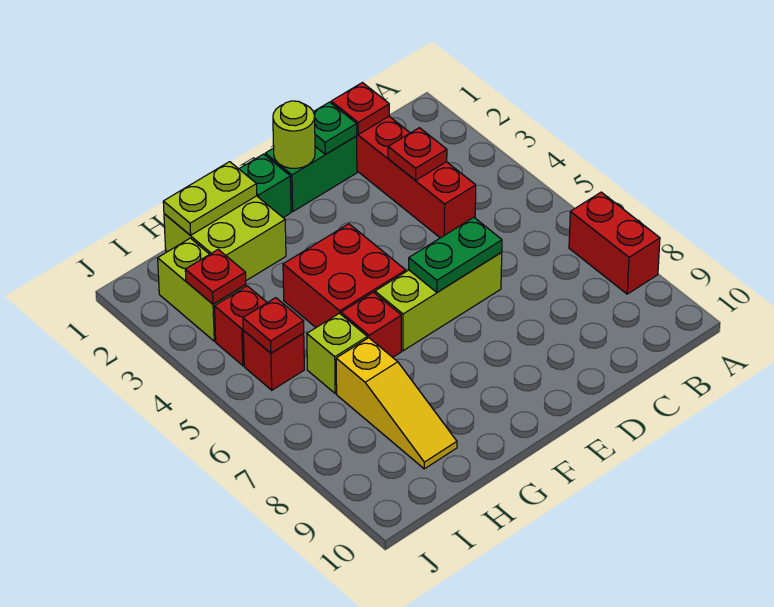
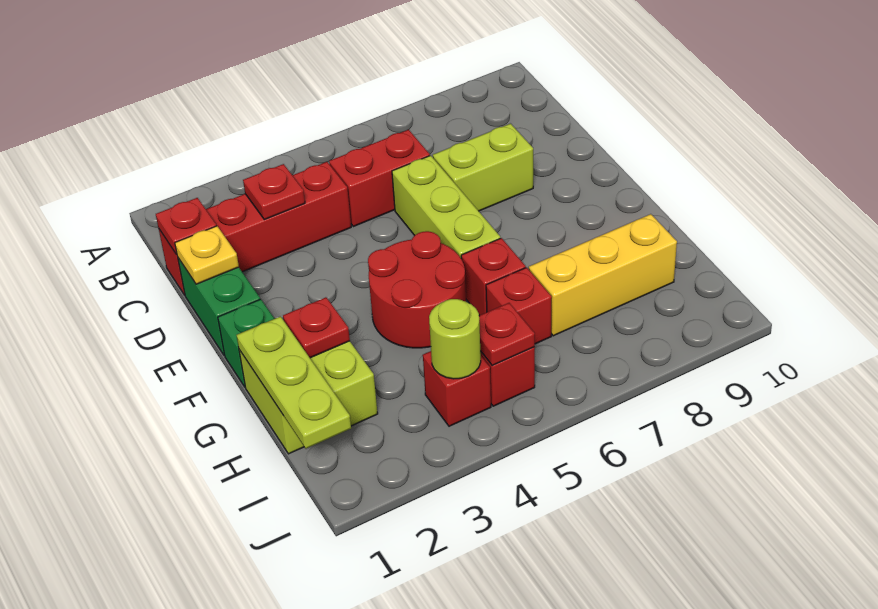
red 1x2 brick [569,192,660,294] -> red 1x2 brick moved to [329,130,430,227]
green 1x1 plate [314,102,357,154] -> yellow 1x1 plate [175,226,239,284]
green 1x2 plate [409,217,502,292] -> none
lime 1x1 round brick [273,101,315,169] -> lime 1x1 round brick moved to [429,299,481,379]
red 2x2 brick [283,224,406,327] -> red 2x2 round brick [368,231,466,348]
lime 1x2 plate [163,162,257,235] -> lime 1x3 plate [237,316,351,449]
lime 1x1 brick [307,313,367,393] -> red 1x1 brick [486,267,552,344]
yellow 1x3 slope [336,338,457,469] -> yellow 1x3 brick [529,214,677,336]
lime 1x2 brick [158,238,246,341] -> lime 1x2 brick moved to [433,124,533,211]
red 1x1 plate [185,249,246,304] -> red 1x1 plate moved to [283,297,350,358]

